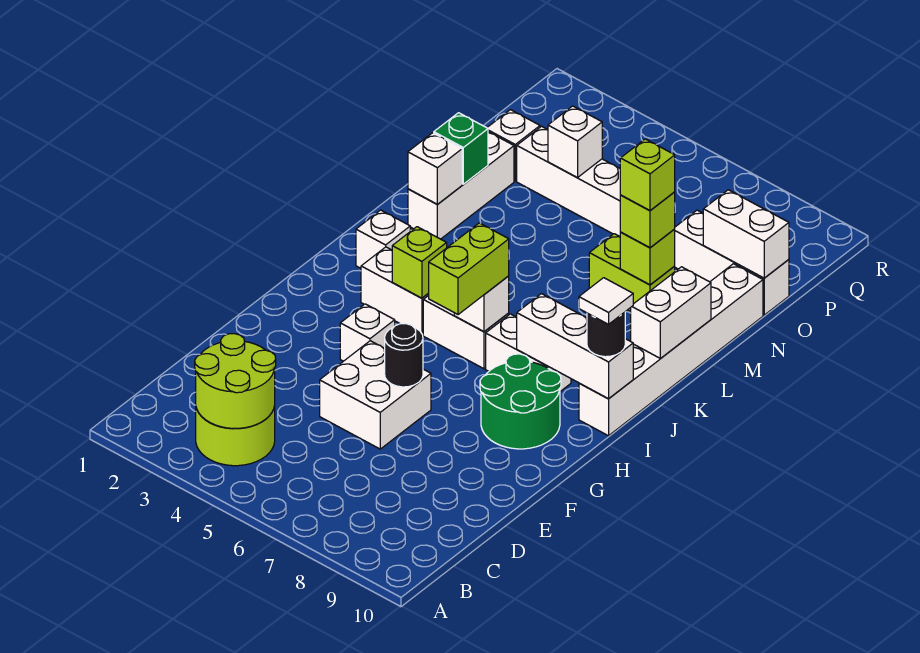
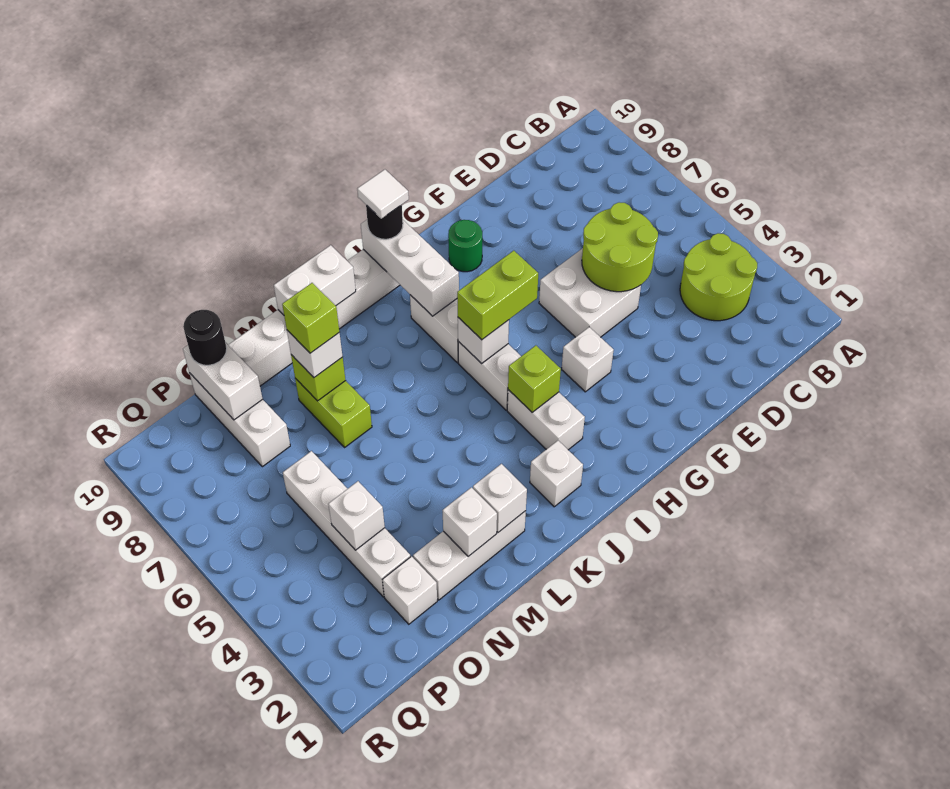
lime 2x2 round brick [195,334,276,428] -> lime 2x2 round brick moved to [582,202,658,292]
black 1x1 round brick [385,324,423,387] -> black 1x1 round brick moved to [183,310,227,365]
green 2x2 round brick [480,354,561,449] -> green 1x1 round brick [448,220,482,272]
green 1x1 brick [434,113,488,184] -> white 1x1 brick [442,487,497,556]
lime 1x1 brick [620,192,675,248] -> white 1x1 brick [287,330,343,377]

